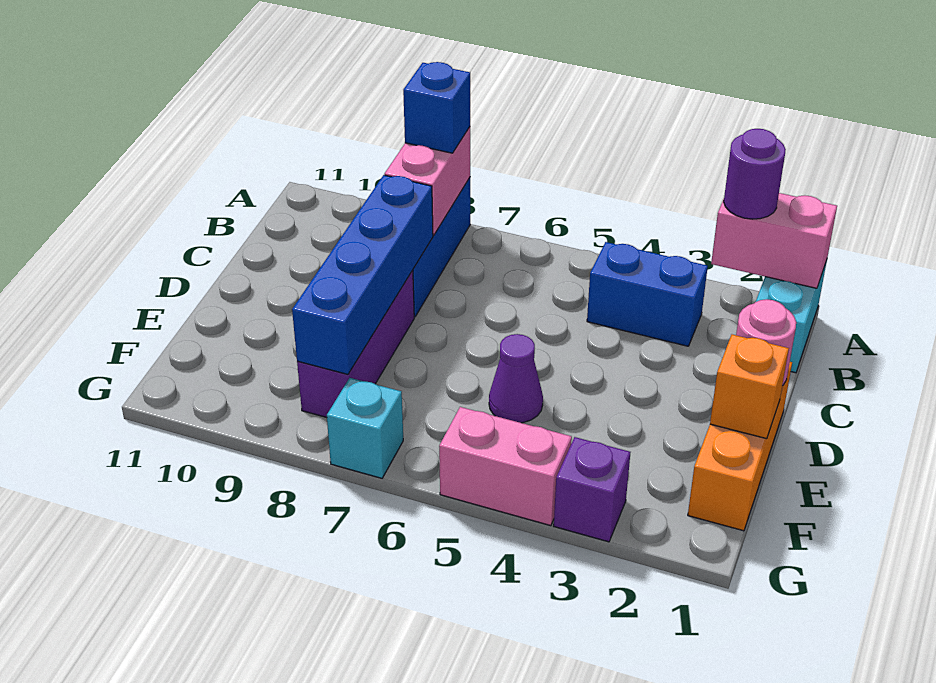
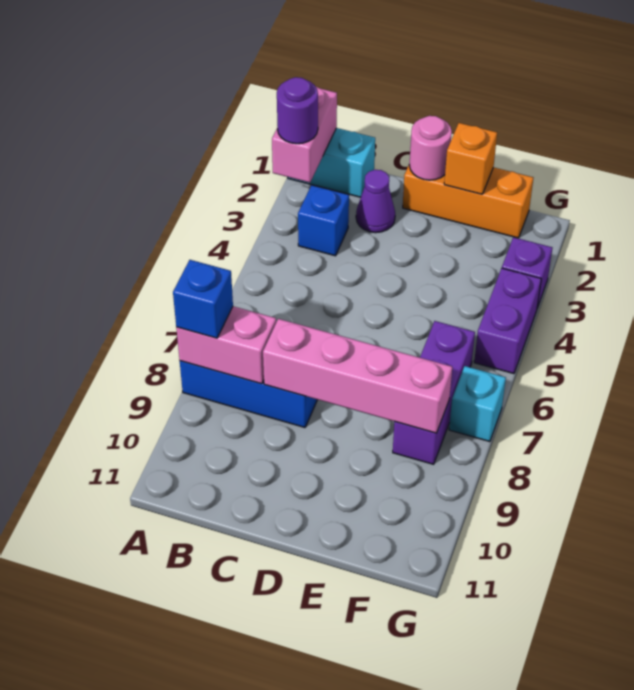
blue 1x2 brick [587,242,708,346] -> blue 1x1 brick [298,185,349,256]
blue 1x4 brick [292,175,433,374] -> pink 1x4 brick [263,319,452,433]
purple 1x3 brick [297,270,414,417] -> purple 1x3 brick turned to [393,321,475,464]
purple 1x1 cone [489,334,543,423] -> purple 1x1 cone moved to [356,170,395,233]
pink 1x2 brick [439,407,572,526] -> purple 1x2 brick [474,268,541,374]

